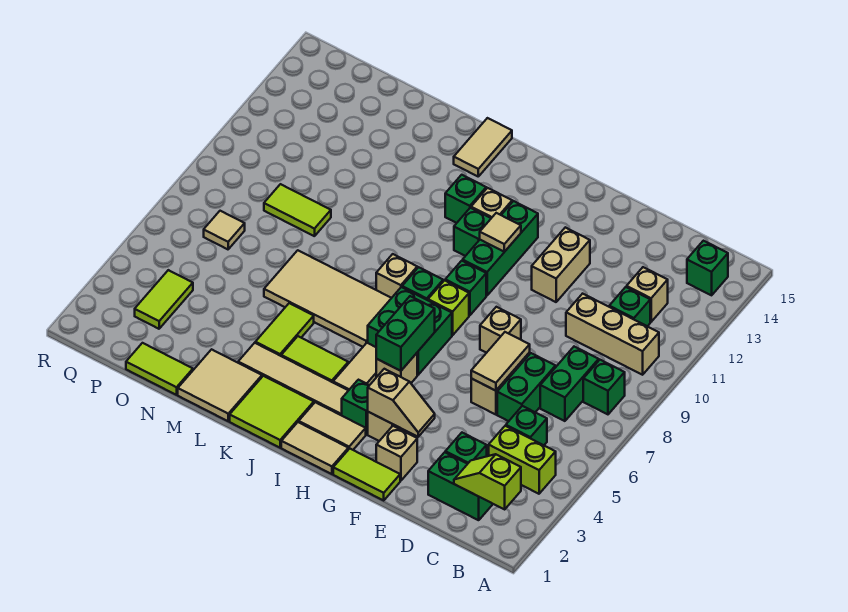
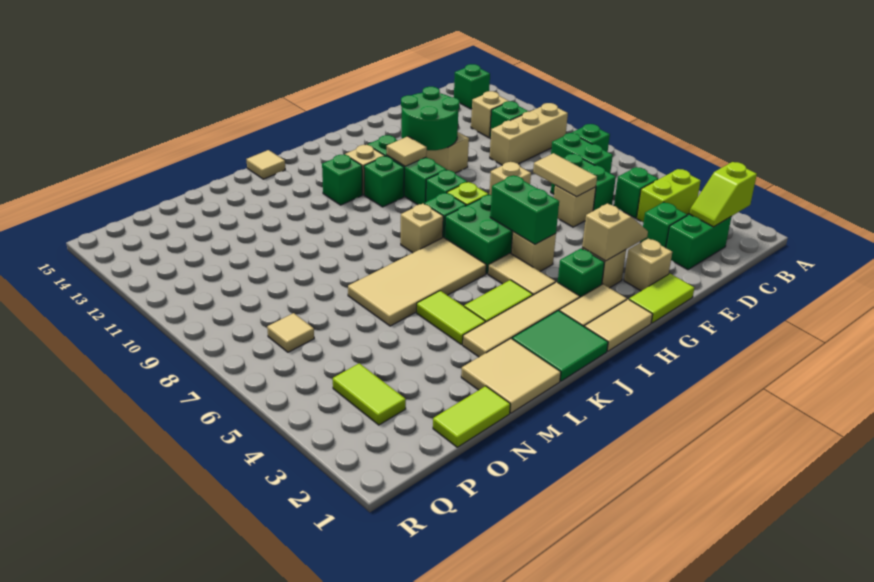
none -> green 2x2 round brick [401,87,459,150]
lime 2x2 tile [230,376,314,448] -> green 2x2 tile [512,310,608,381]
tan 1x2 tile [454,118,512,176] -> tan 1x1 tile [247,150,285,179]
lime 1x2 tile [264,184,331,236] -> none

